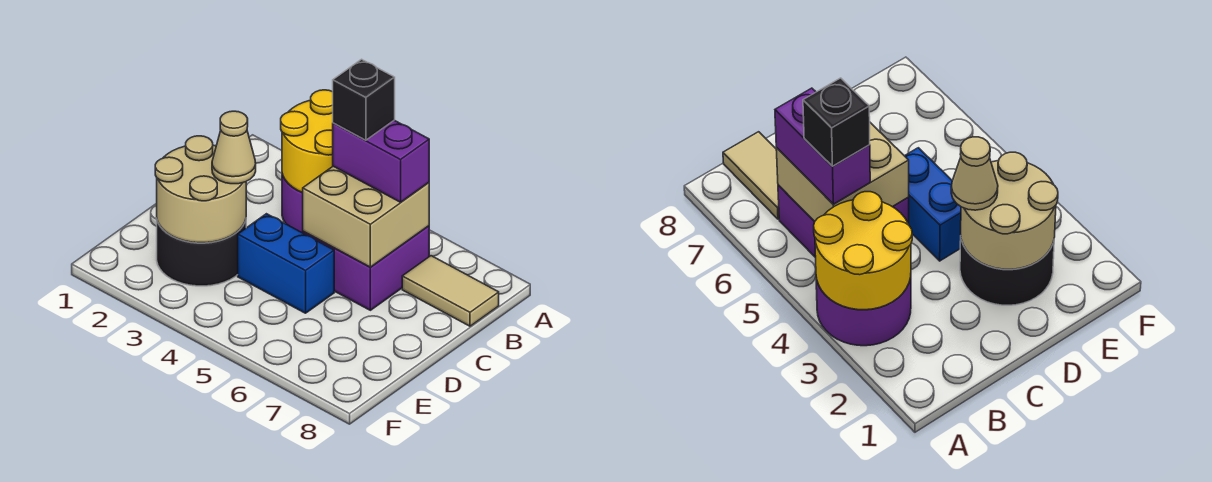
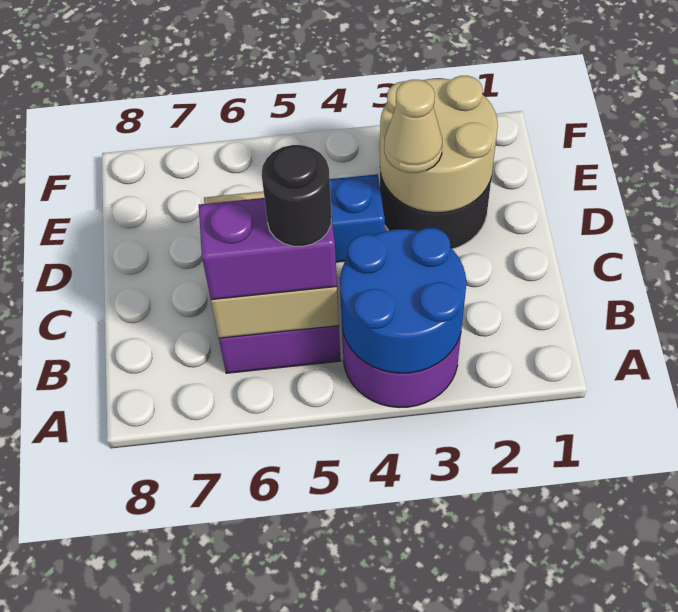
yellow 2x2 round brick [281,90,333,193] -> blue 2x2 round brick [340,228,466,373]
black 1x1 brick [333,59,395,140] -> black 1x1 round brick [262,145,331,247]
tan 1x2 tile [402,256,499,326] -> none

